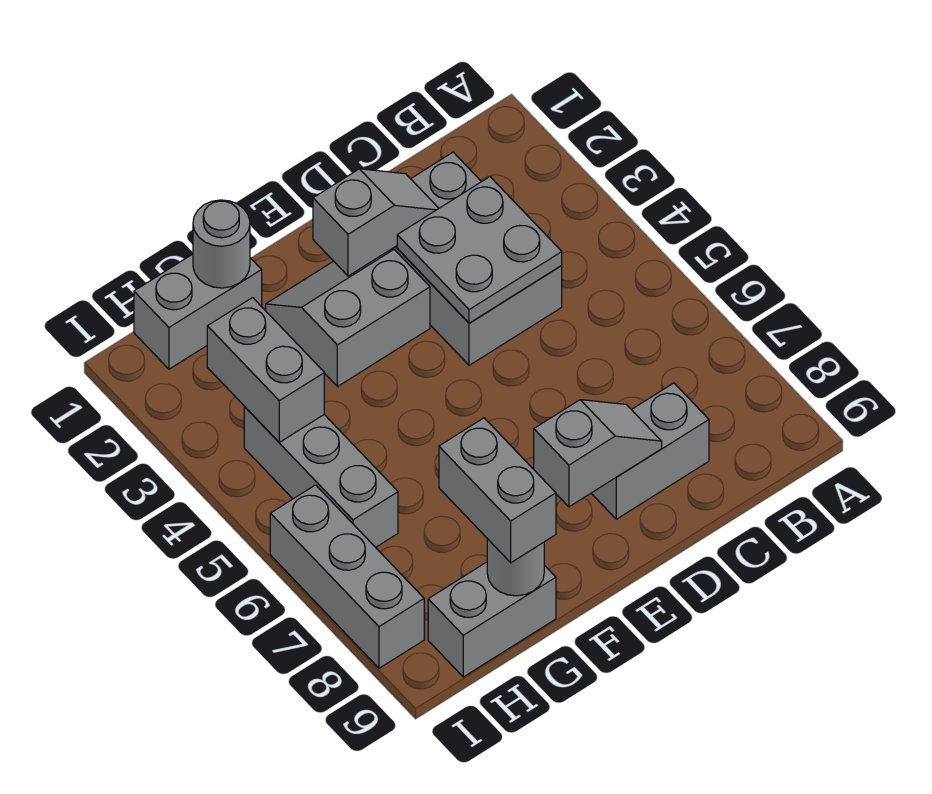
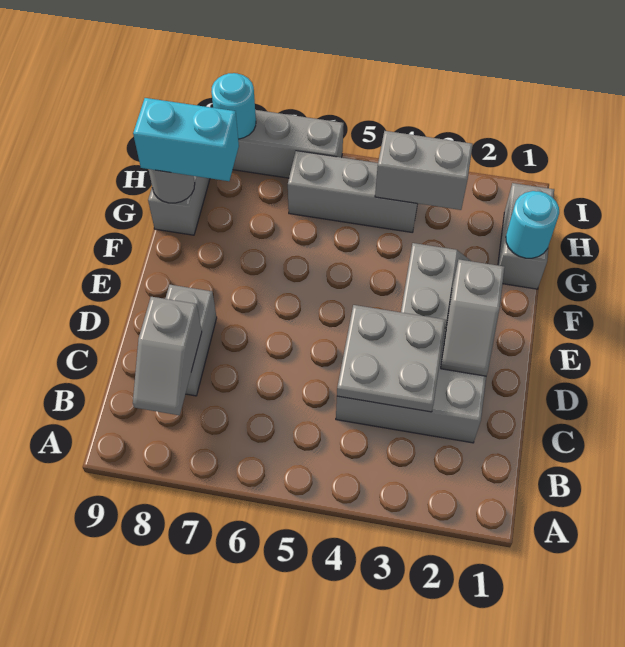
grey 1x2 slope [534,400,662,507] -> grey 1x2 slope moved to [133,297,202,415]
grey 1x1 round brick [193,200,250,288] -> cyan 1x1 round brick [506,191,559,258]
grey 1x2 brick [439,418,556,563] -> cyan 1x2 brick [133,98,239,181]
none -> cyan 1x1 round brick [211,73,256,139]

